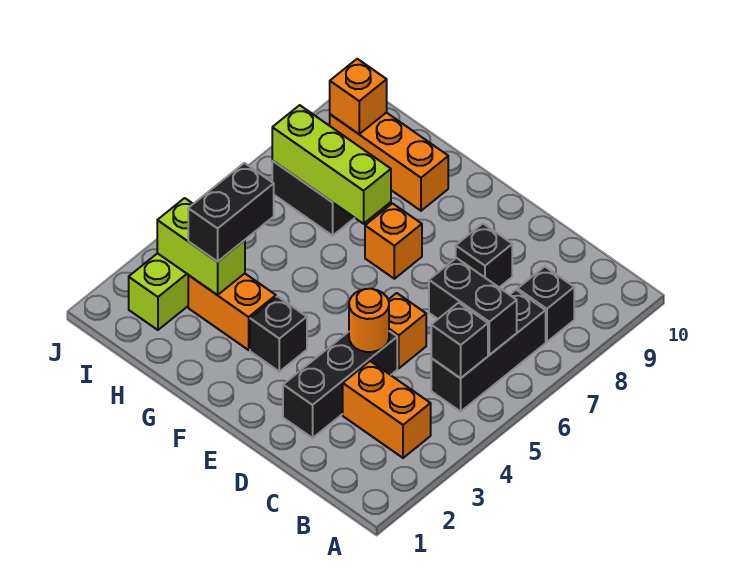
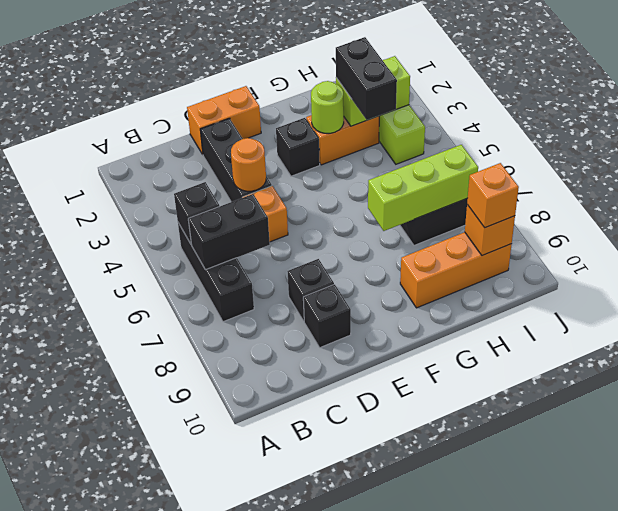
orange 1x2 brick [343,361,431,458] -> orange 1x2 brick moved to [187,86,261,154]
black 1x1 brick [517,267,574,342] -> black 1x1 brick moved to [303,284,351,348]
orange 1x1 brick [365,203,422,279] -> orange 1x1 brick moved to [467,163,519,228]
none -> lime 1x1 round brick [311,81,344,133]

